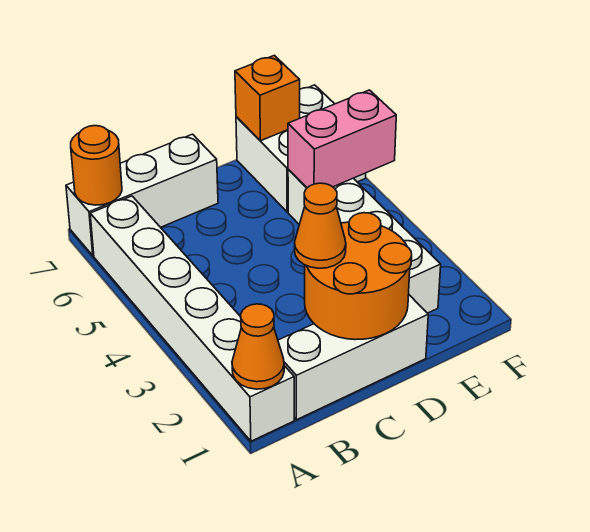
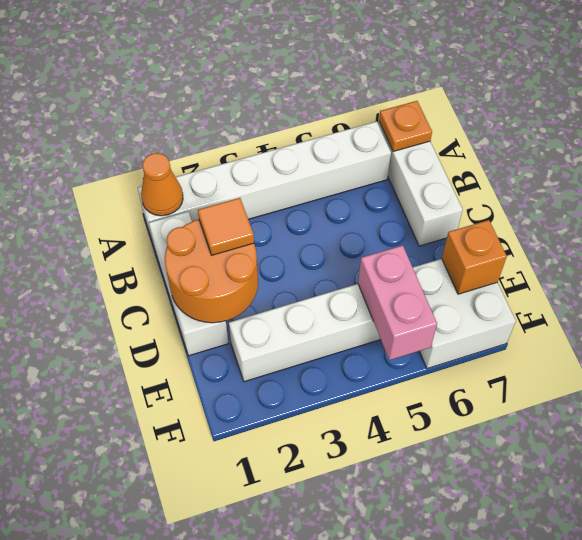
orange 1x1 round brick [71,126,122,205] -> orange 1x1 plate [379,101,432,152]
orange 1x1 cone [295,183,346,268] -> orange 1x1 tile [198,198,254,255]

